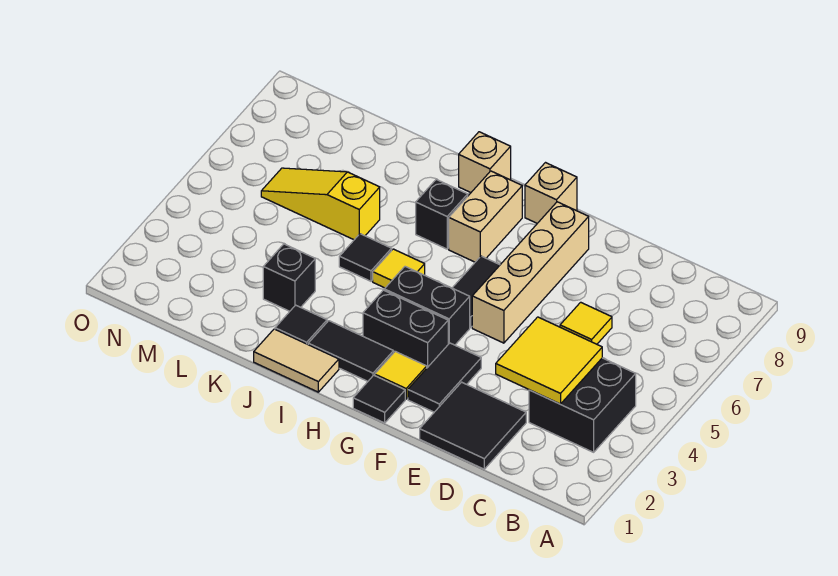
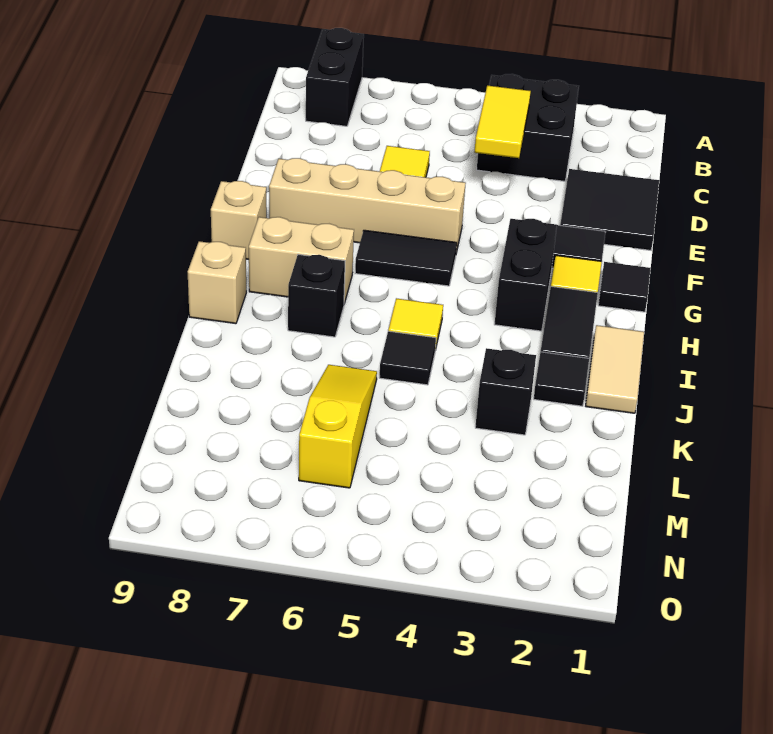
yellow 2x2 tile [496,317,602,404] -> yellow 1x2 tile [475,85,531,158]
black 1x2 brick [384,267,470,345] -> black 1x2 brick moved to [306,28,364,126]
yellow 1x3 slope [261,168,380,240] -> yellow 1x3 slope turned to [299,365,377,488]

